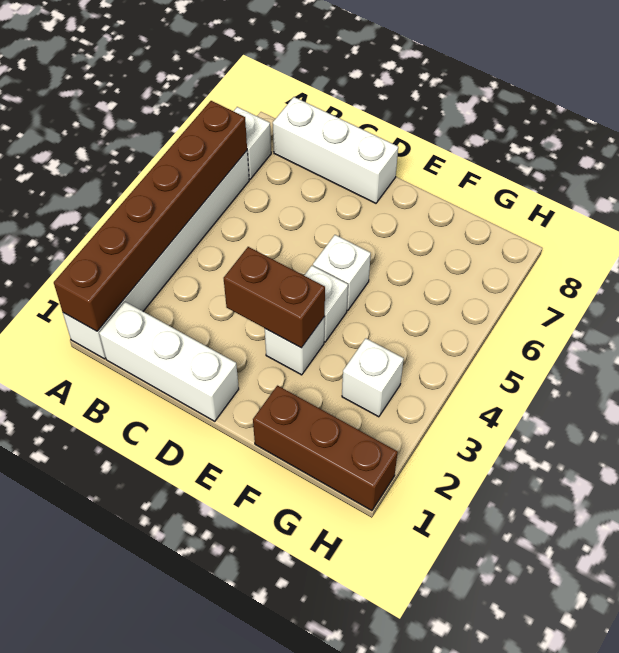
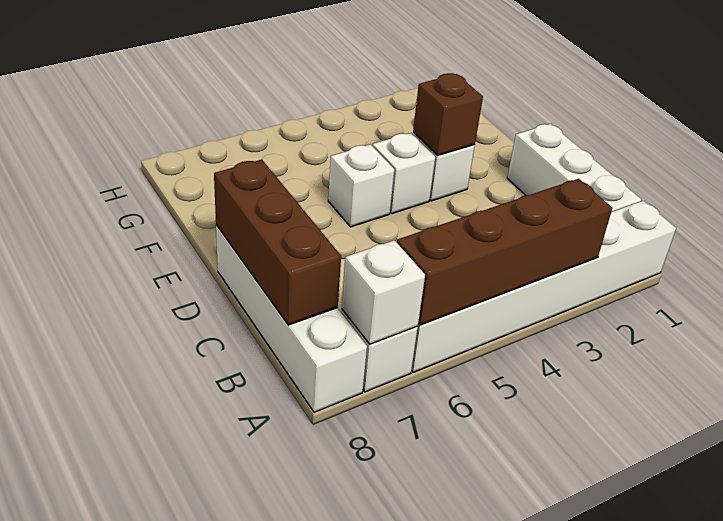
brown 1x6 brick [54,101,247,331] -> brown 1x4 brick [397,179,612,325]
white 1x3 brick [273,97,398,203] -> white 1x4 brick [216,225,367,412]
brown 1x2 brick [224,247,325,348] -> brown 1x1 brick [413,73,483,155]
brown 1x3 brick [253,386,398,511] -> brown 1x3 brick moved to [214,160,341,325]
white 1x1 brick [342,338,404,417] -> white 1x1 brick moved to [342,240,425,344]

